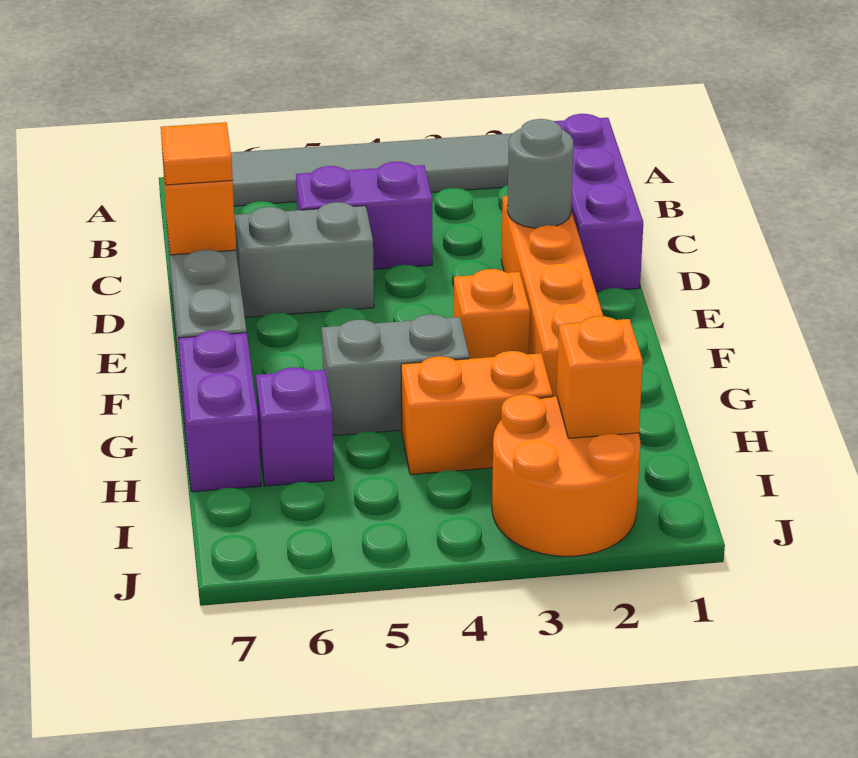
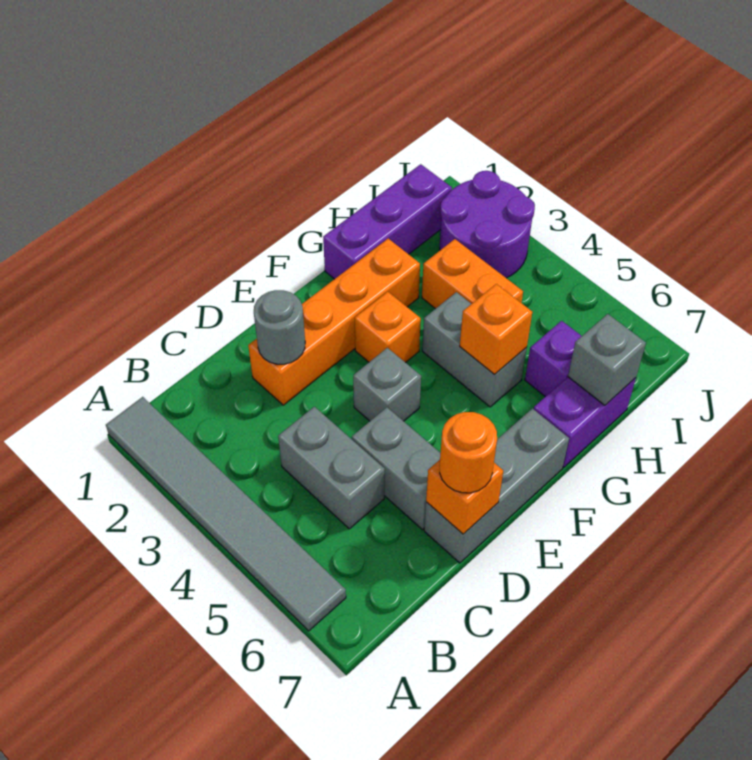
purple 1x3 brick [554,114,643,292] -> purple 1x3 brick moved to [323,164,452,279]
purple 1x2 brick [296,162,432,269] -> grey 1x2 brick [278,407,385,529]
orange 1x1 tile [161,122,233,185] -> orange 1x1 round brick [440,412,497,493]
none -> grey 1x1 brick [353,348,421,421]
none -> grey 1x1 brick [568,314,646,405]
orange 2x2 round brick [492,395,640,556] -> purple 2x2 round brick [440,171,535,278]
orange 1x1 brick [557,316,643,438] -> orange 1x1 brick moved to [460,284,532,375]

